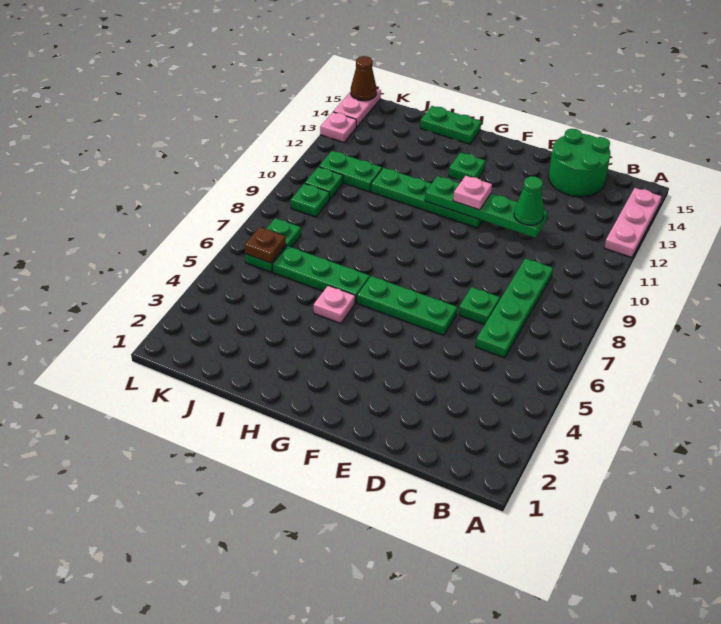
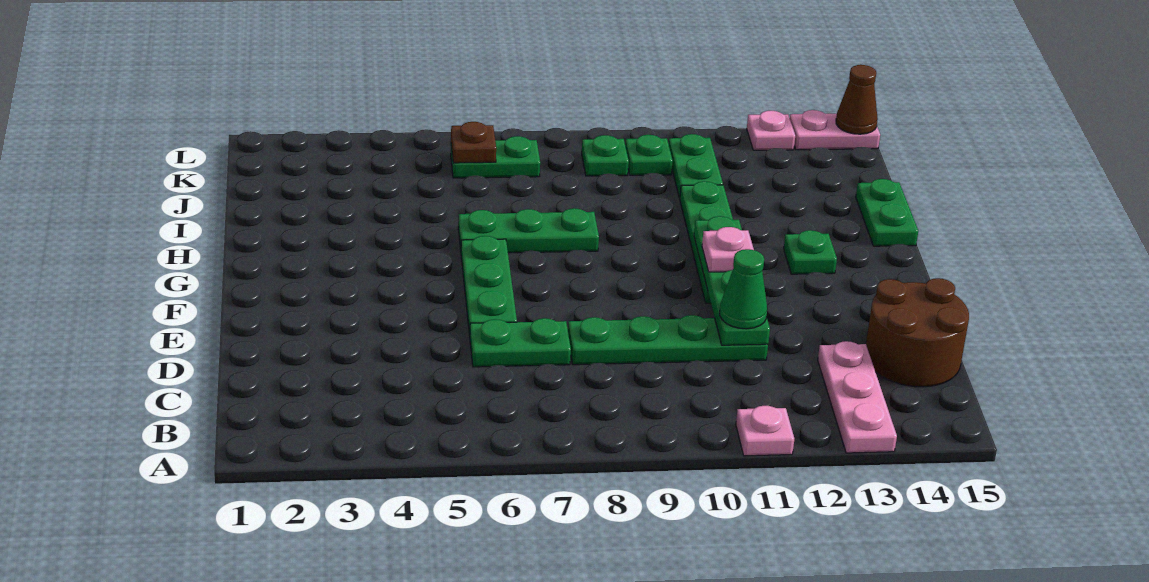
pink 1x3 plate [604,188,662,257] -> pink 1x3 plate turned to [818,341,897,453]
green 1x4 plate [476,258,553,358] -> green 1x4 plate moved to [568,315,768,365]
green 2x2 round brick [549,129,610,197] -> brown 2x2 round brick [866,278,969,387]
green 1x1 plate [459,287,500,325] -> green 1x2 plate [470,318,571,367]
pink 1x1 plate [314,286,355,323] -> pink 1x1 plate moved to [736,406,794,456]
green 1x3 plate [273,246,370,303] -> green 1x3 plate turned to [458,208,599,253]

